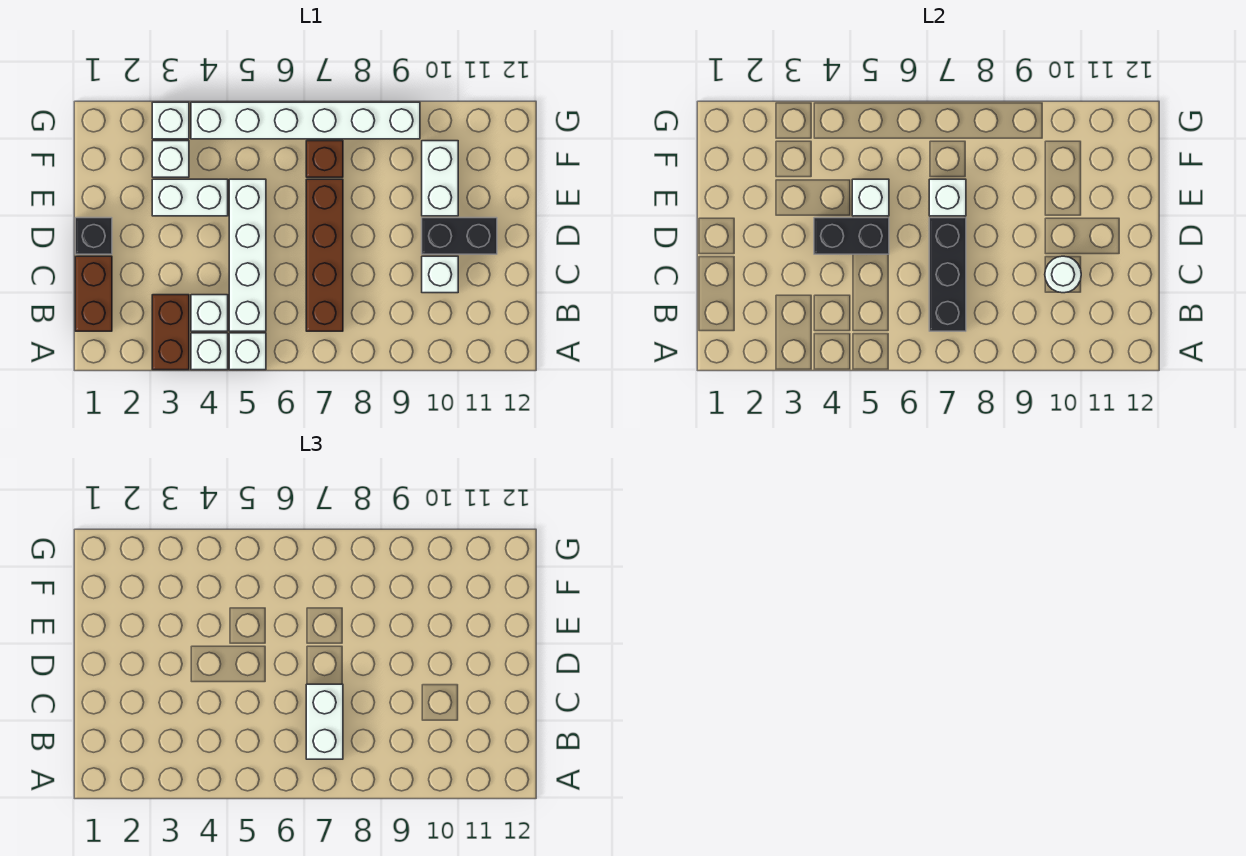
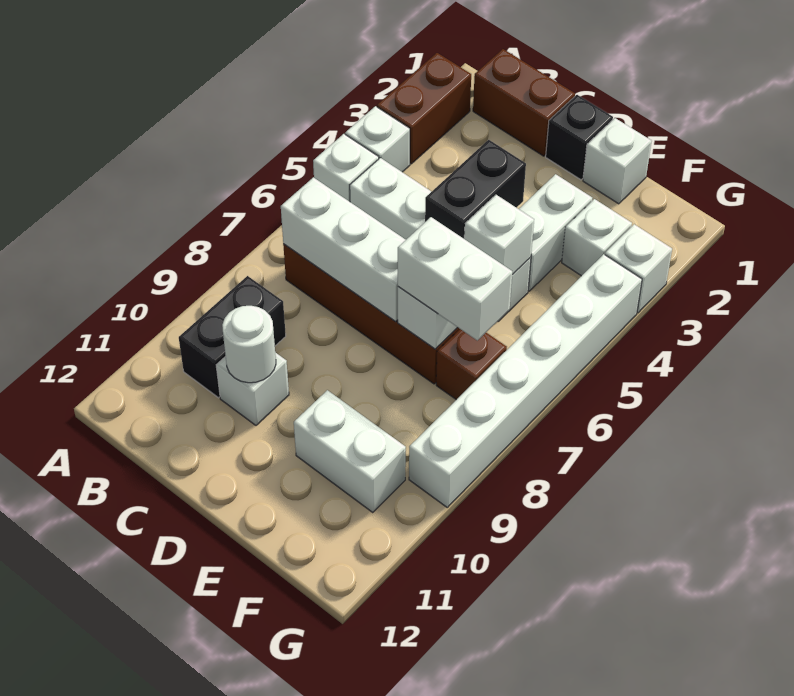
brown 1x2 brick [152,295,189,370] -> brown 1x2 brick turned to [377,53,471,164]
white 1x1 brick [191,295,228,331] -> white 1x1 brick moved to [583,118,652,204]
black 1x3 brick [929,218,966,331] -> white 1x3 brick [281,177,405,322]
white 1x2 brick [306,684,343,759] -> white 1x2 brick moved to [398,217,512,340]
black 1x2 brick [422,218,497,254] -> black 1x2 brick moved to [179,276,286,398]

